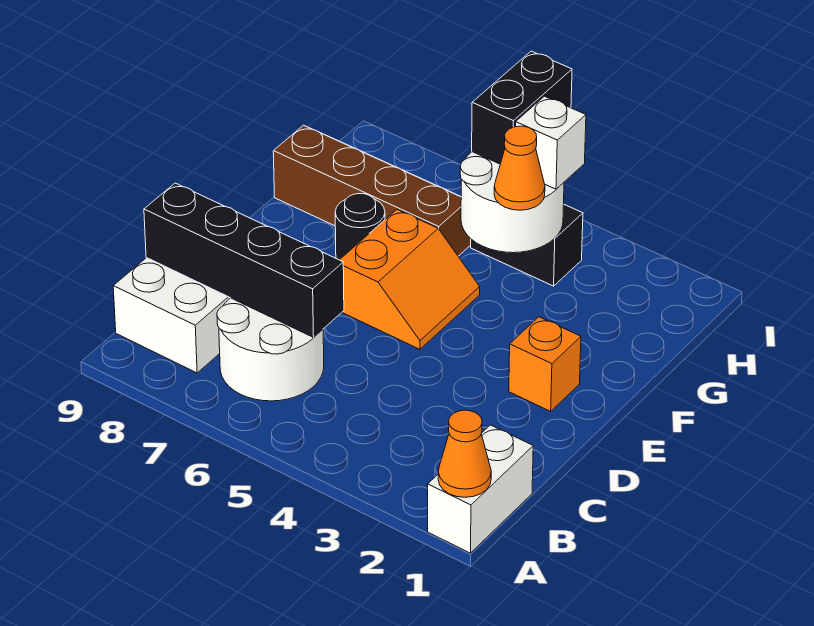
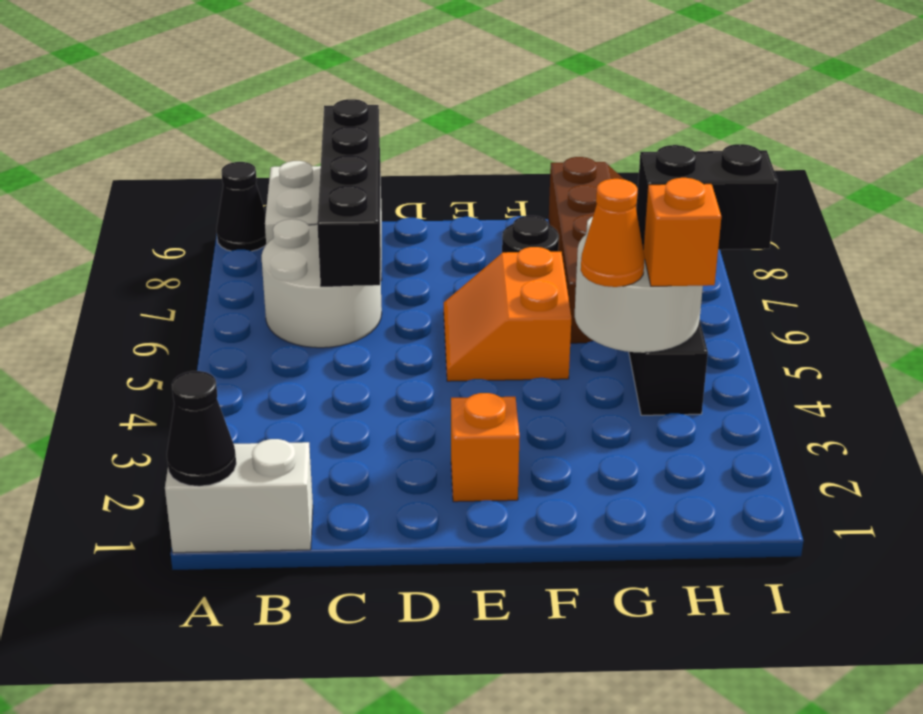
orange 1x1 cone [438,410,491,497] -> black 1x1 cone [167,371,236,486]
none -> black 1x1 cone [217,162,266,251]
orange 2x2 slope [340,210,480,349] -> orange 2x2 slope turned to [444,247,571,381]
white 1x1 brick [516,96,586,189] -> orange 1x1 brick [643,178,721,286]

